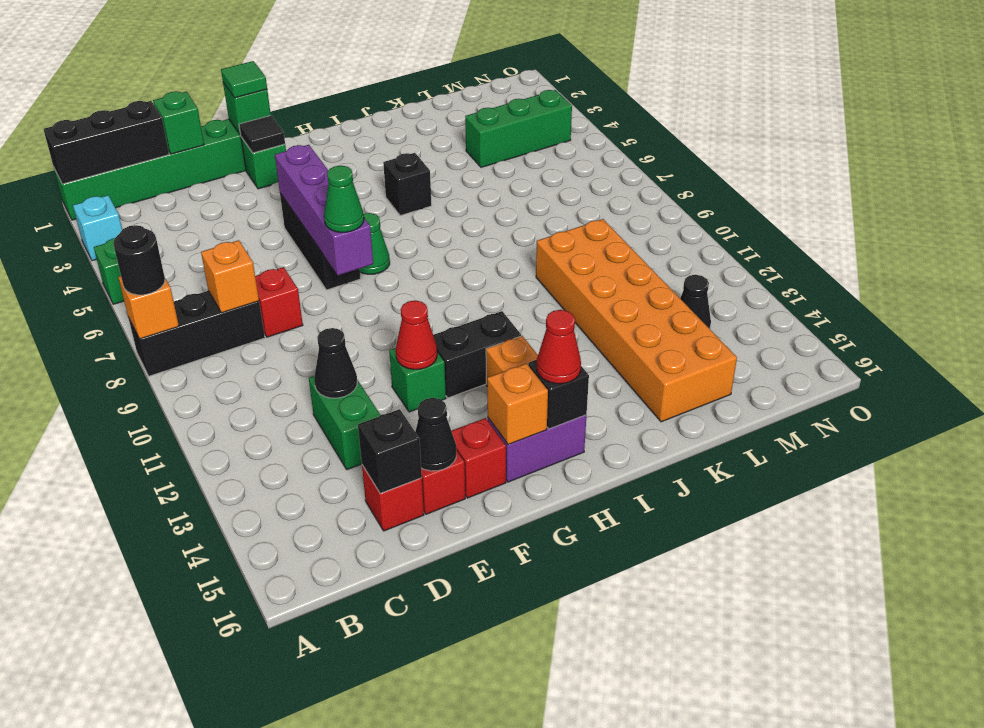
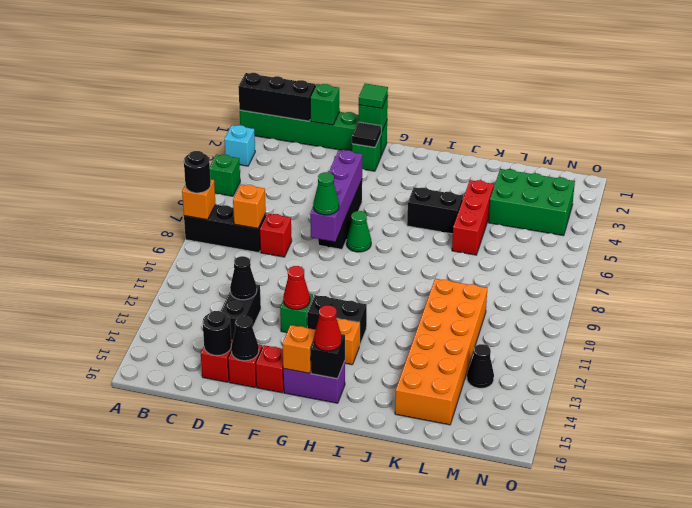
green 1x2 brick [309,376,381,470] -> black 1x2 brick [220,285,261,339]
black 1x1 brick [358,409,422,494] -> black 1x1 round brick [203,311,231,356]
black 1x1 brick [383,153,432,216] -> black 1x2 brick [407,187,463,234]
none -> red 1x3 brick [452,180,494,255]
green 1x3 brick [465,90,572,167] -> green 2x3 brick [489,169,575,236]

